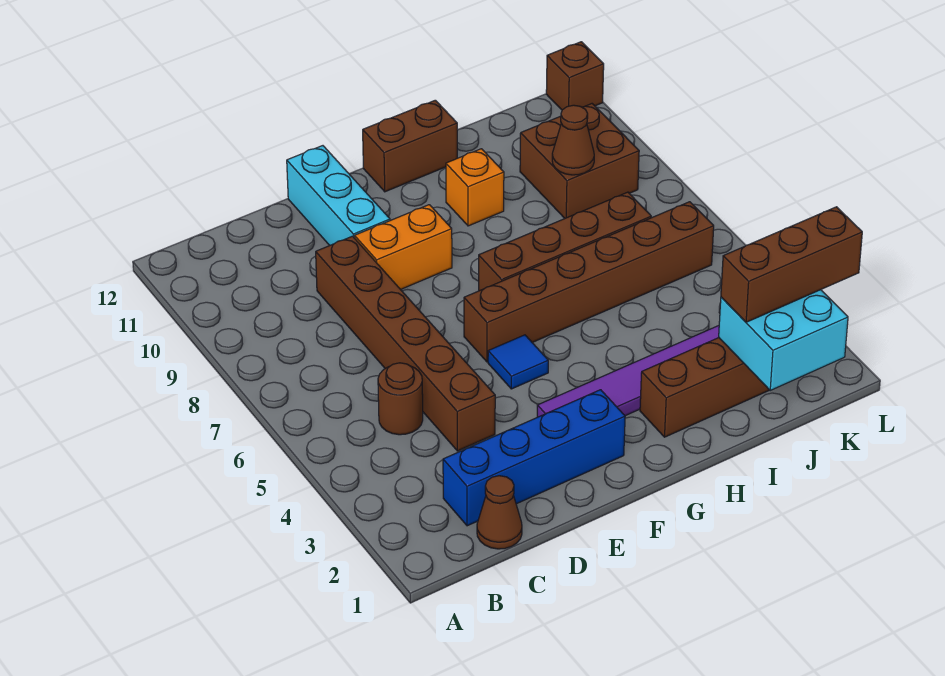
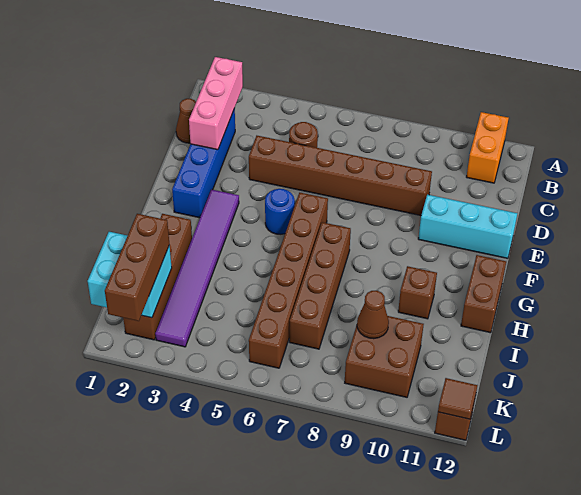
none -> pink 1x3 brick [189,57,243,150]
orange 1x2 brick [354,205,452,289] -> orange 1x2 brick moved to [467,112,509,183]
blue 1x1 tile [488,335,548,389] -> blue 1x1 round brick [265,189,295,234]
orange 1x1 brick [446,149,504,226] -> brown 1x1 brick [398,266,437,319]
none -> brown 1x1 tile [438,378,477,419]

